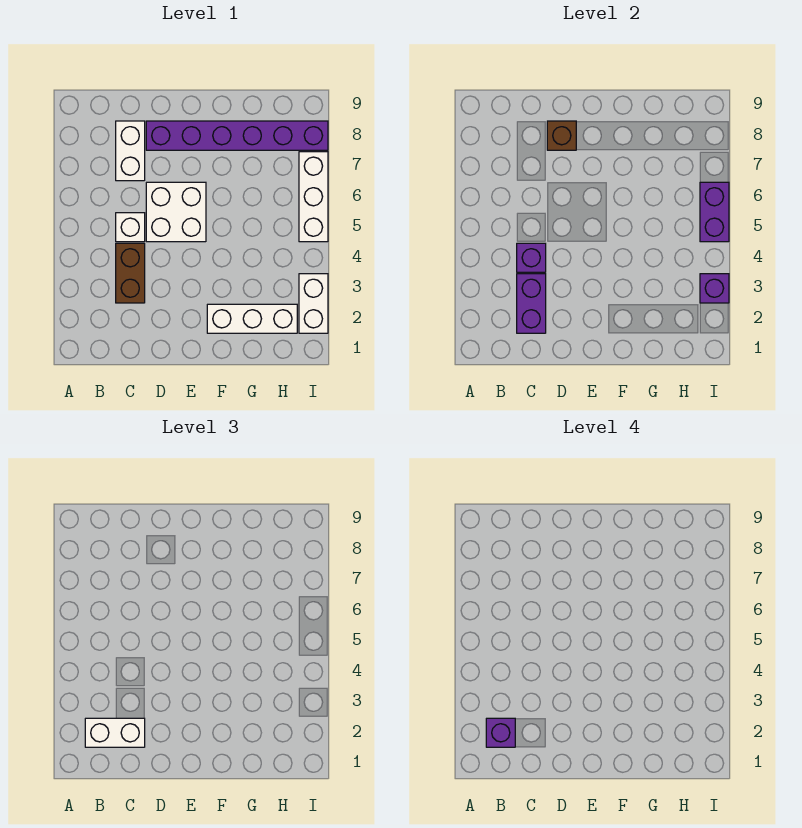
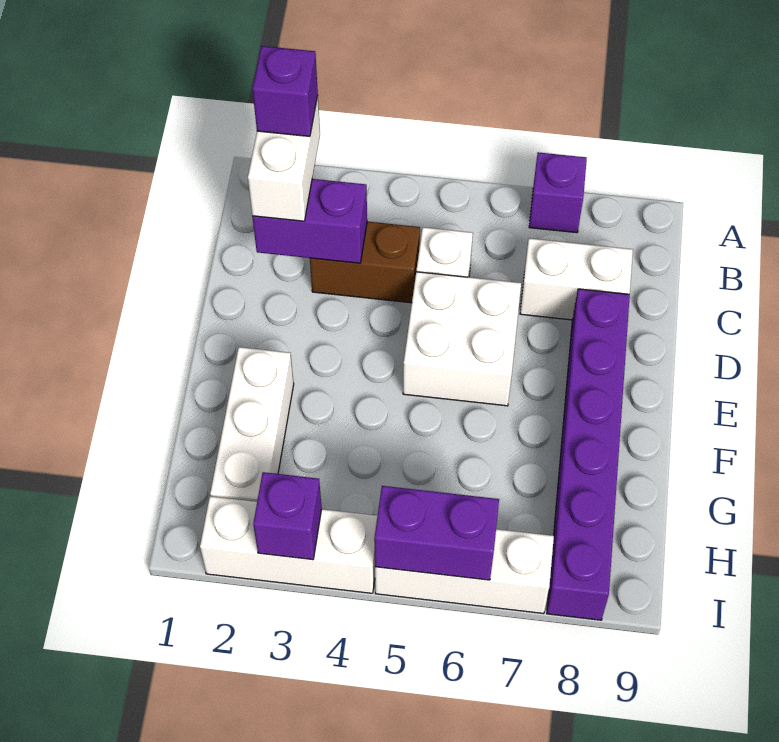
purple 1x1 brick [517,243,546,272] -> purple 1x1 brick moved to [529,152,587,233]
brown 1x1 brick [547,121,576,150] -> none
white 1x2 brick [299,274,328,333] -> white 1x3 brick [200,496,377,593]

